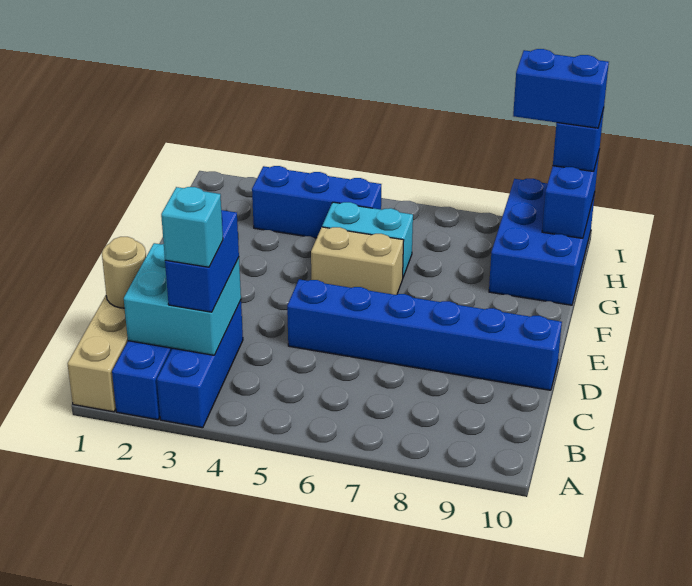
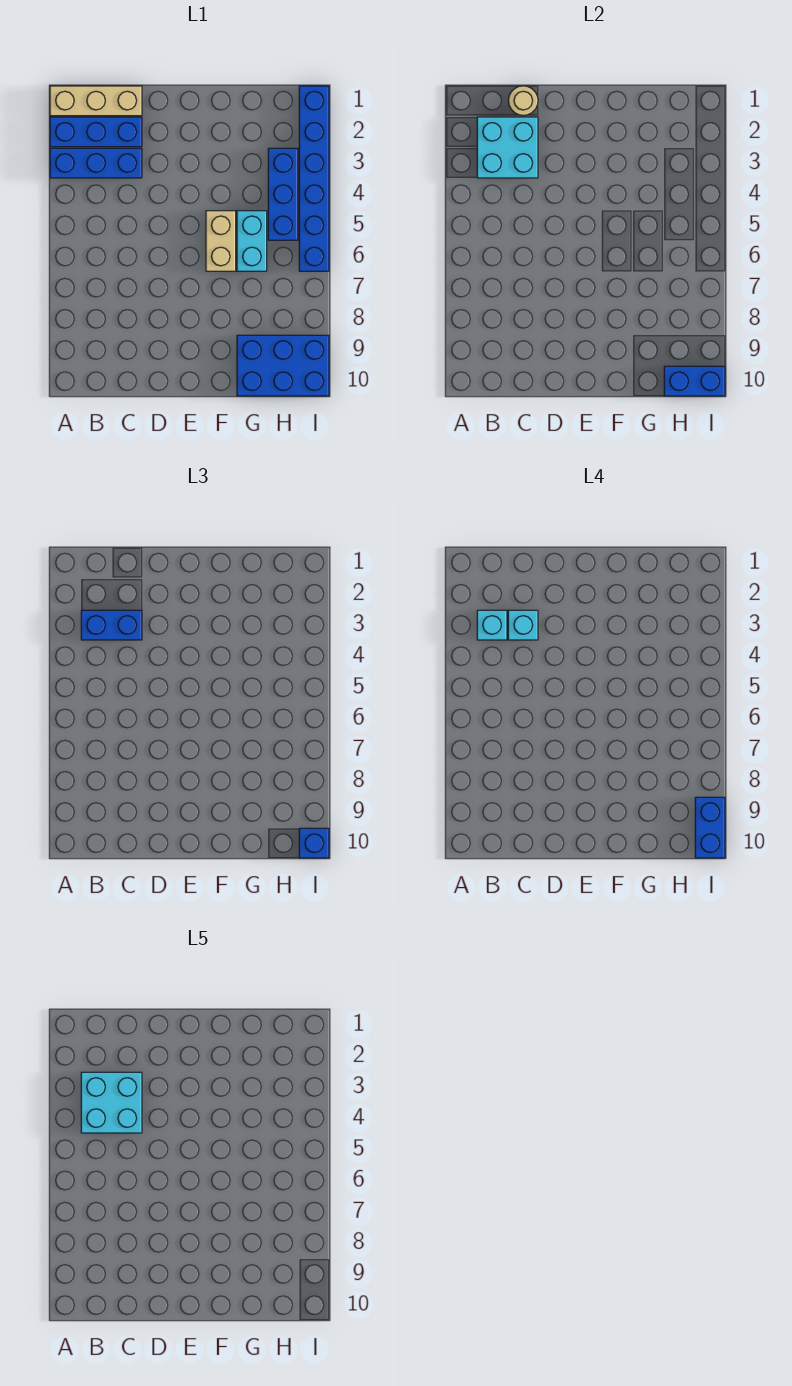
none -> cyan 2x2 brick [81,1072,142,1133]
none -> cyan 1x1 brick [508,610,538,640]
blue 1x6 brick [287,279,562,390] -> blue 1x6 brick moved to [299,86,329,271]

